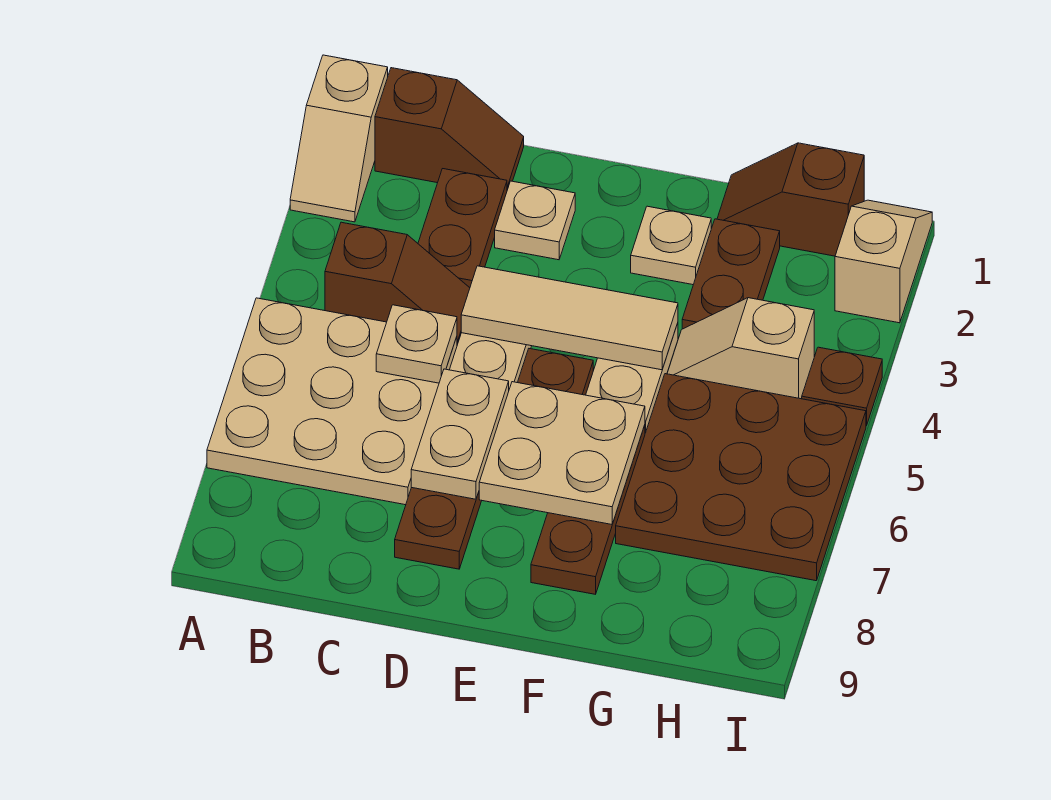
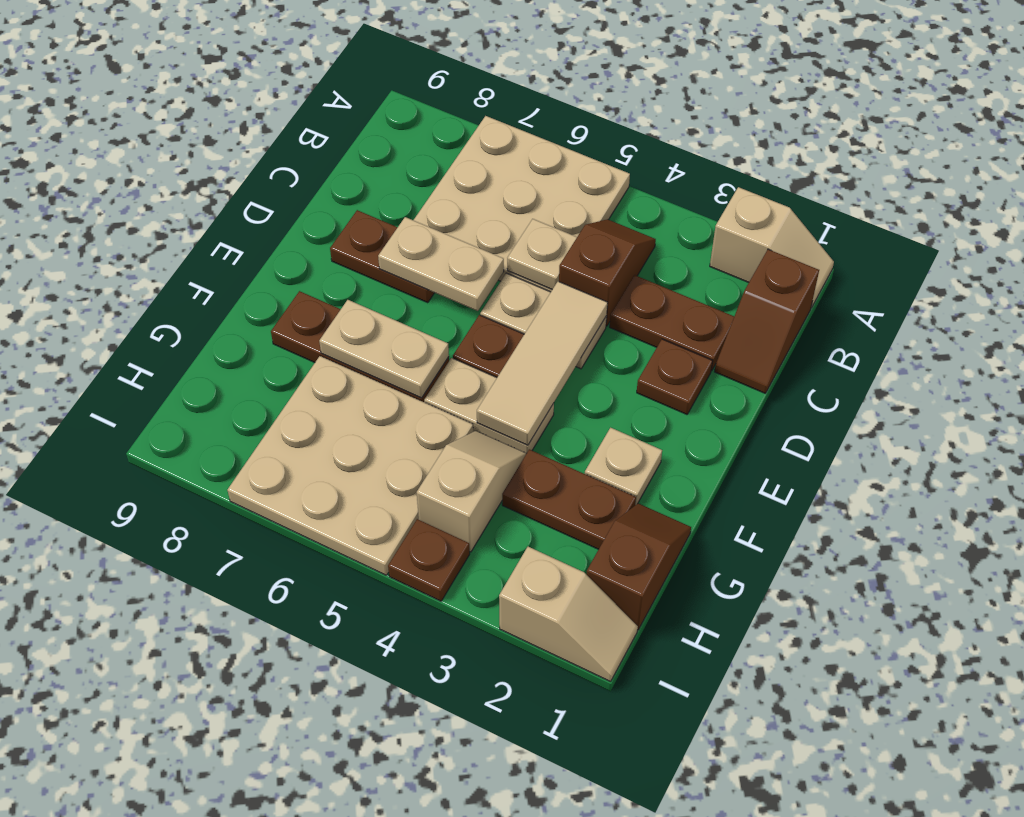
tan 1x2 slope [290,55,388,222] -> tan 1x2 slope turned to [710,187,834,308]
brown 1x2 slope [325,222,470,345] -> brown 1x2 slope turned to [559,219,656,326]
tan 1x1 plate [495,181,575,260] -> brown 1x1 plate [637,339,713,414]
tan 2x2 plate [479,382,645,524] -> tan 1x2 plate [319,300,449,398]
brown 3x3 plate [616,374,866,581] -> tan 3x3 plate [227,356,473,575]

